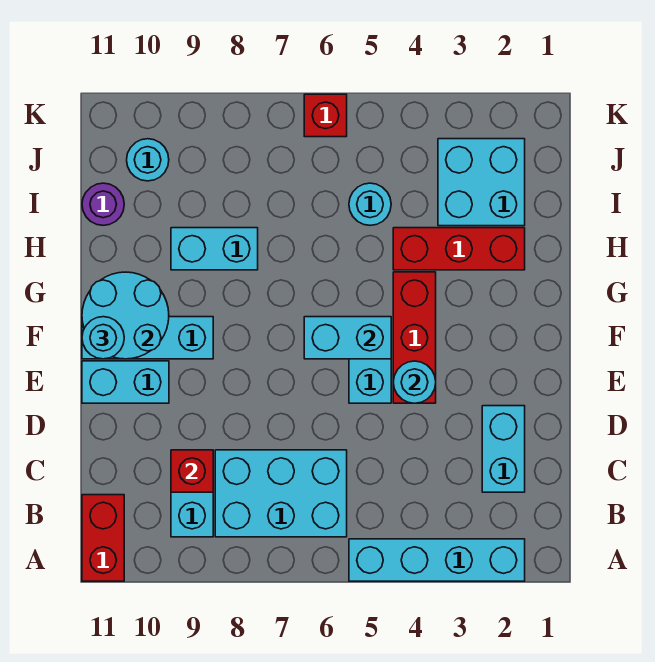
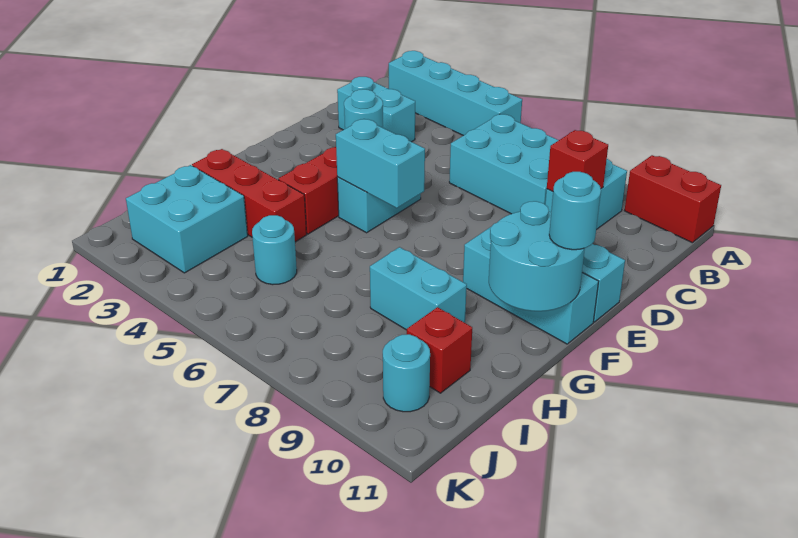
red 1x2 brick [82,495,124,581] -> red 1x2 brick turned to [624,155,721,243]
cyan 1x2 brick [482,406,525,492] -> cyan 1x2 brick turned to [337,77,415,142]
purple 1x1 round brick [82,183,124,225] -> none
red 1x1 brick [304,94,347,137] -> red 1x1 brick moved to [407,307,472,393]

